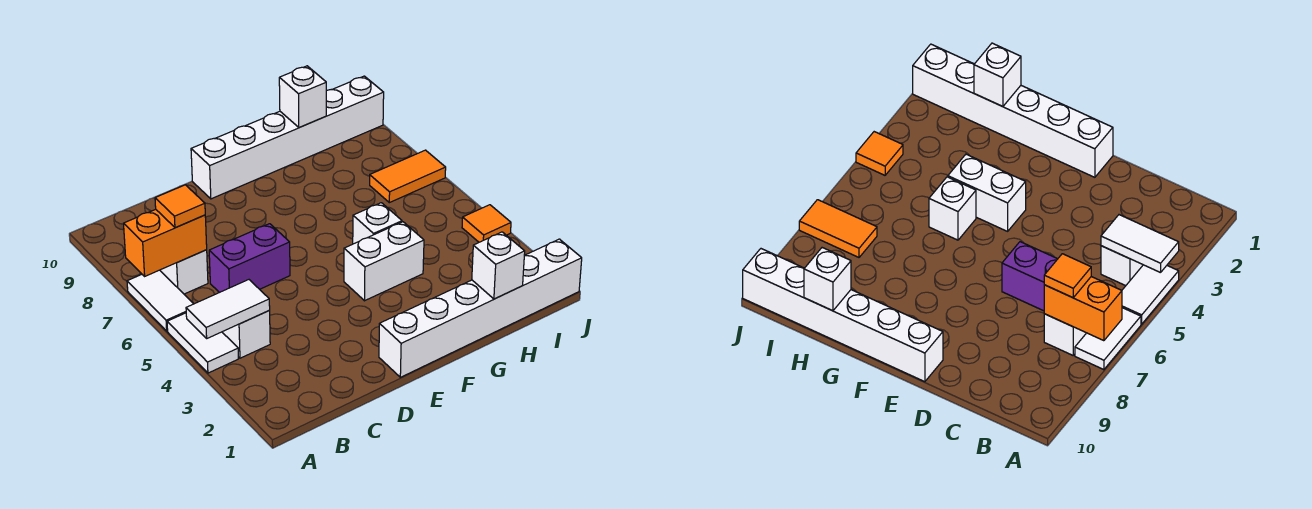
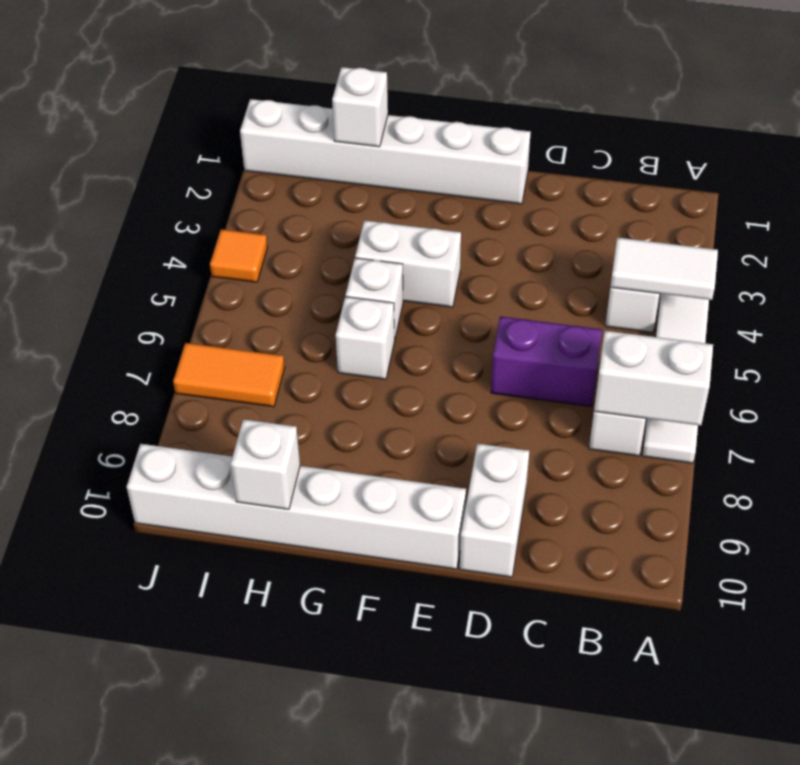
orange 1x2 brick [124,209,207,276] -> white 1x2 brick [594,331,713,426]
orange 1x1 tile [155,185,205,228] -> none
none -> white 1x2 brick [460,444,529,577]
none -> white 1x1 brick [336,297,395,379]

